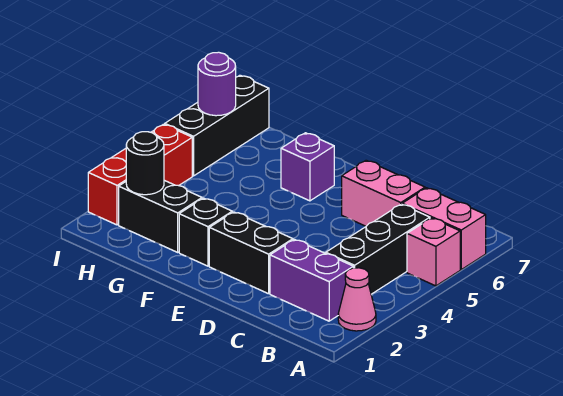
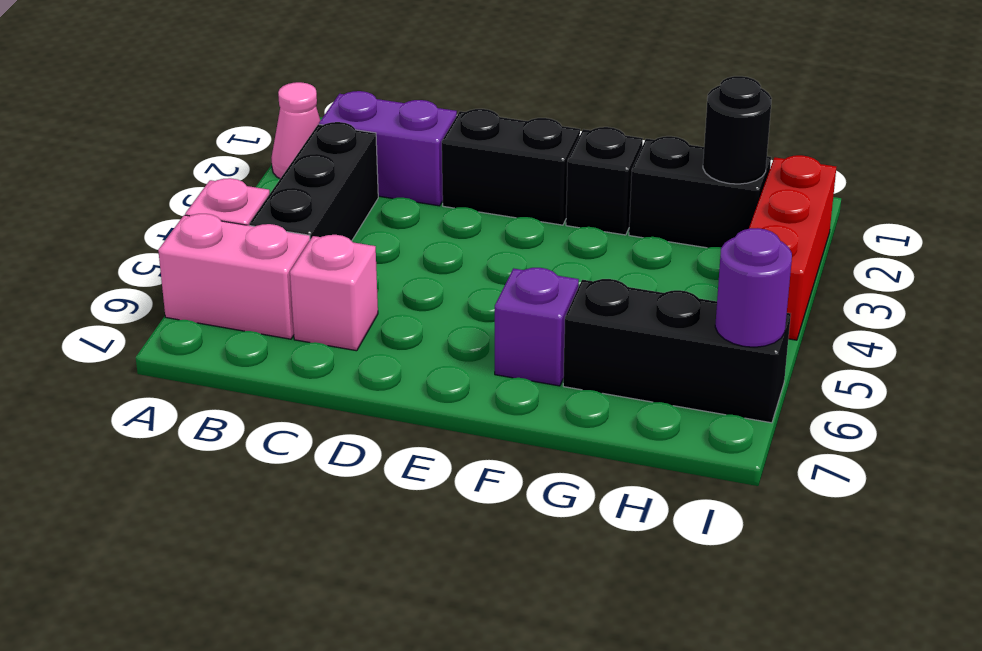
pink 1x2 brick [342,160,425,226] -> pink 1x1 brick [290,235,378,351]
black 1x3 brick [165,75,269,176] -> black 1x3 brick turned to [563,279,791,423]

